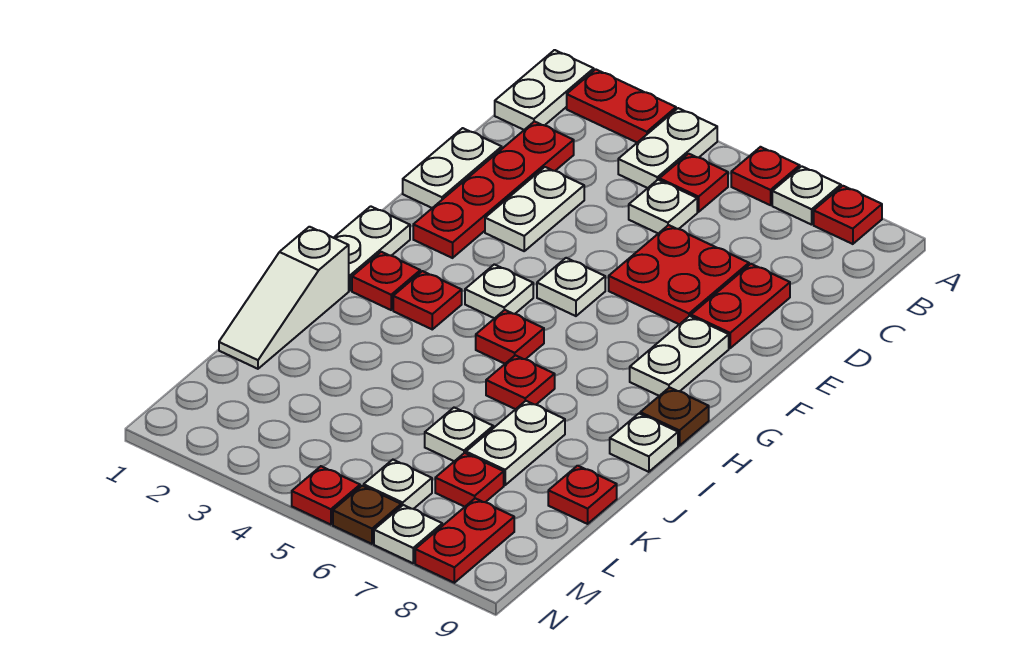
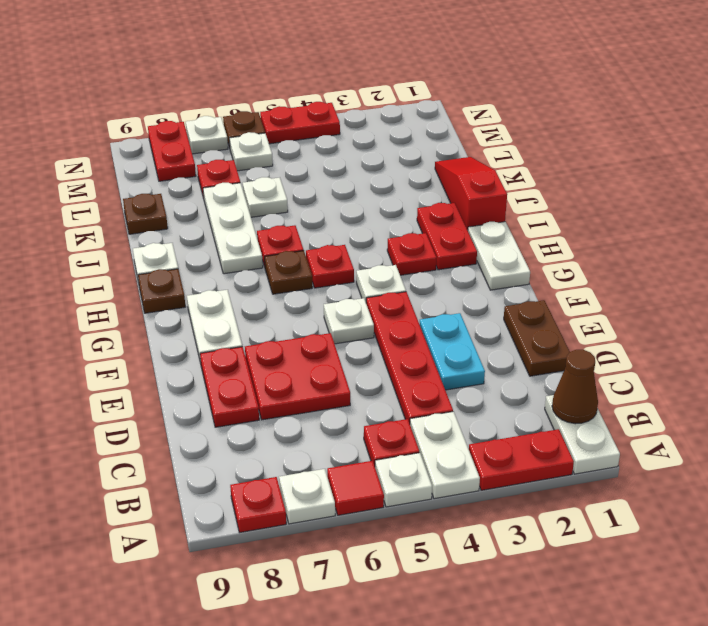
red 1x1 plate [731,147,800,205] -> red 1x1 tile [327,461,384,515]
none -> brown 1x1 cone [552,350,598,424]
red 1x4 plate [413,122,574,258] -> red 1x4 plate moved to [366,292,453,423]
white 1x1 plate [629,180,697,233] -> white 1x1 plate moved to [375,453,432,507]
white 1x2 plate [403,128,502,208] -> brown 1x2 plate [504,300,570,376]
white 1x2 plate [485,167,584,251] -> cyan 1x2 plate [419,313,485,390]
red 1x1 plate [352,252,420,310] -> red 1x2 plate [417,203,477,270]
none -> brown 1x1 plate [265,251,312,294]
white 1x3 slope [219,227,349,369] -> red 1x3 slope [435,157,507,230]
white 1x2 plate [466,401,565,485] -> white 1x3 plate [203,183,263,274]
red 1x1 plate [548,466,617,524] -> brown 1x1 plate [123,194,168,234]
red 1x1 plate [292,466,360,525] -> red 1x2 plate [260,102,340,144]

